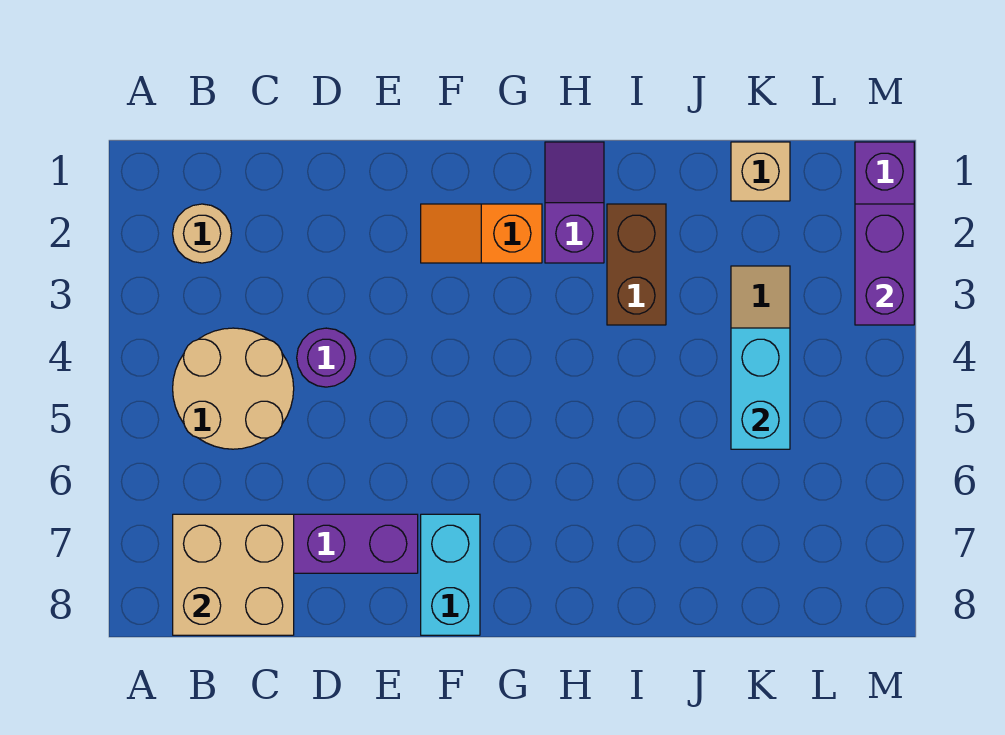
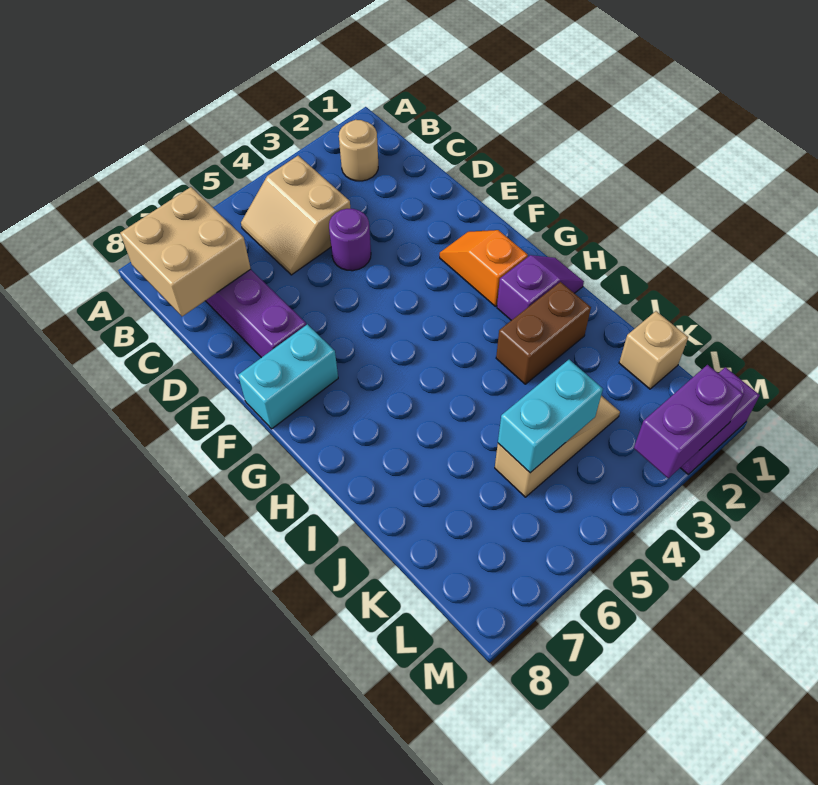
tan 2x2 round brick [173,328,294,449] -> tan 2x2 slope [241,156,350,275]

